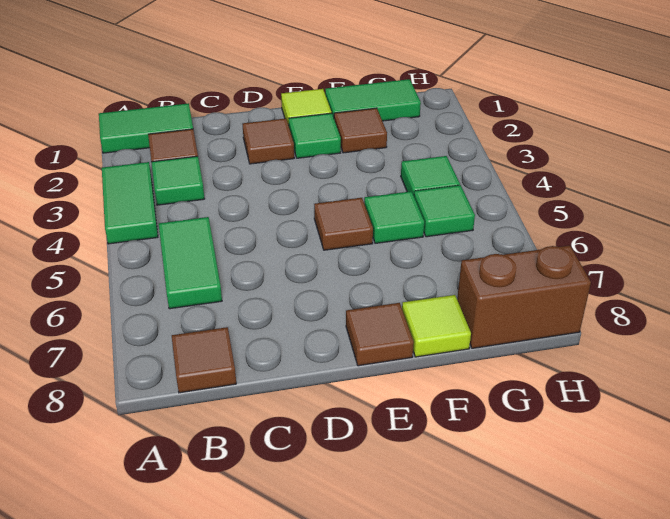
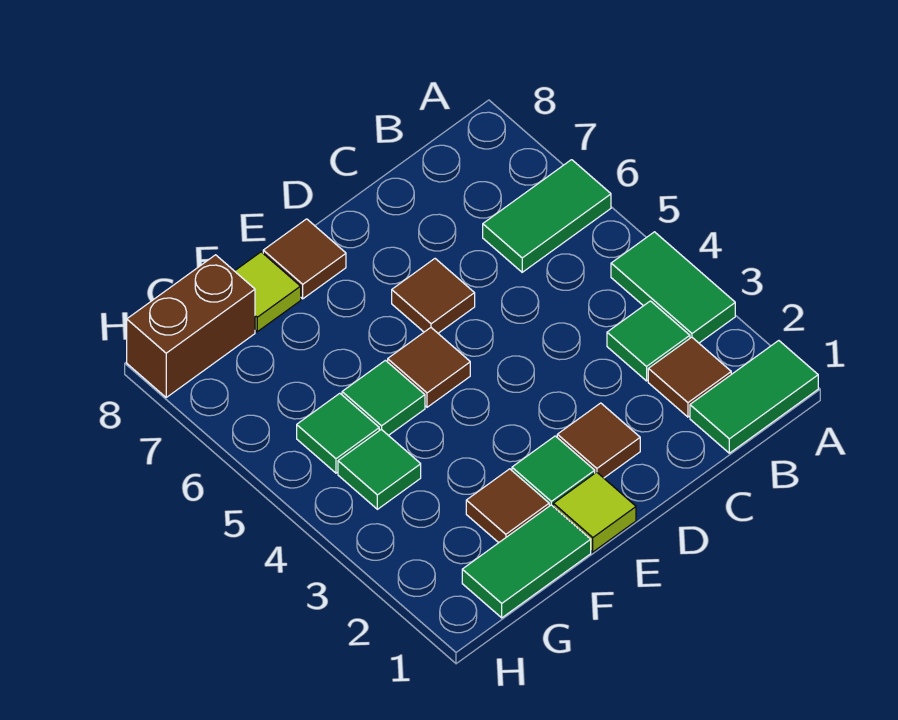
green 1x2 tile [159,217,222,309] -> green 1x2 tile turned to [483,160,611,272]
brown 1x1 tile [172,327,236,393] -> brown 1x1 tile moved to [392,259,475,333]

